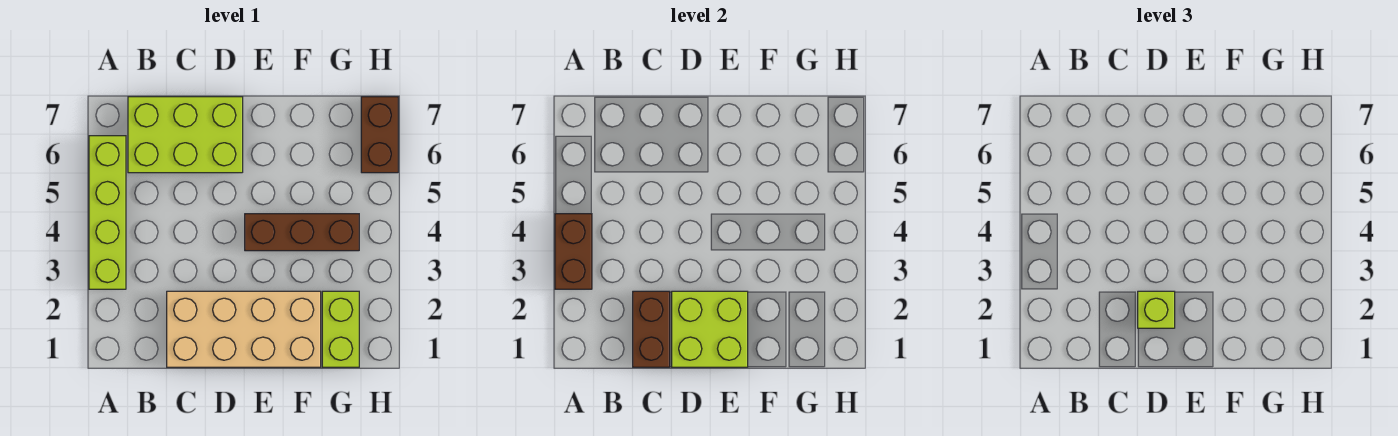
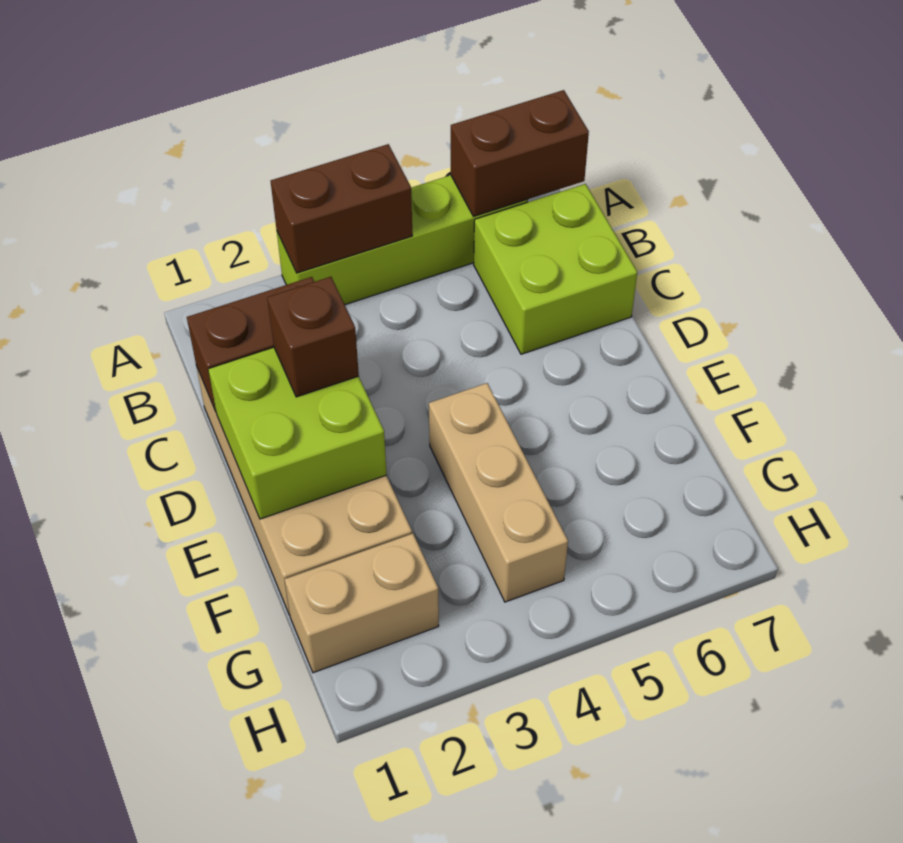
lime 2x3 brick [128,97,243,173] -> lime 2x2 brick [474,184,637,354]
lime 1x1 brick [1138,291,1175,328] -> brown 1x1 brick [267,277,359,397]
brown 1x3 brick [245,214,359,251] -> tan 1x3 brick [429,383,568,602]
lime 1x2 brick [322,291,359,367] -> tan 1x2 brick [285,534,439,673]
brown 1x2 brick [361,97,398,173] -> brown 1x2 brick moved to [451,90,589,217]

